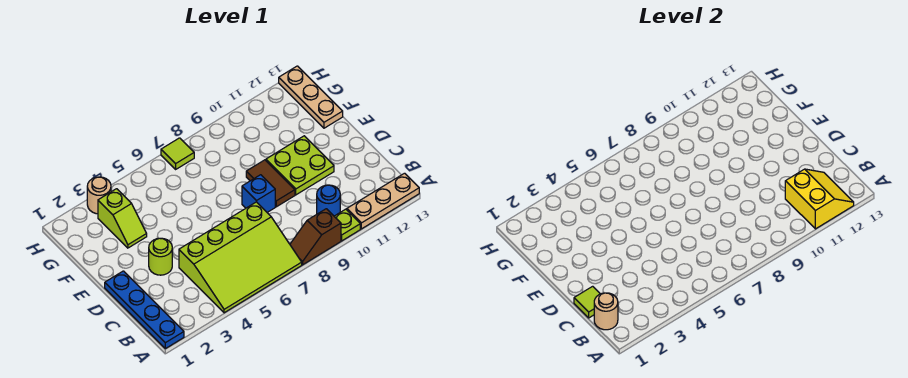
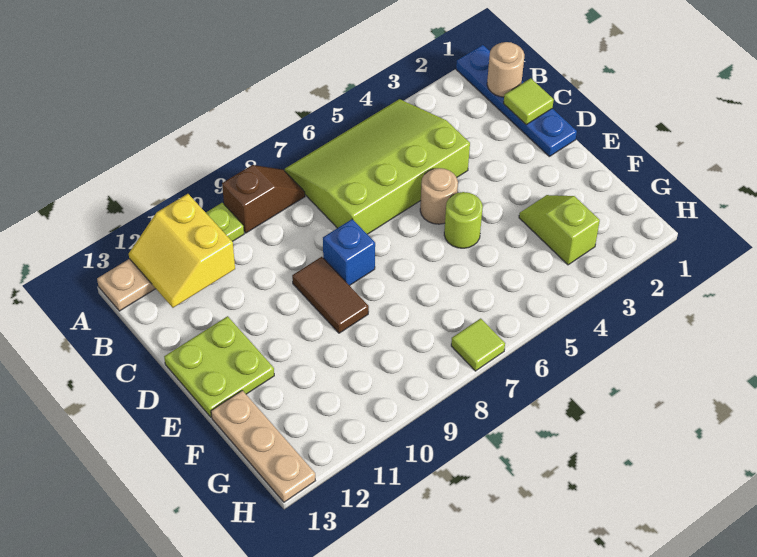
blue 1x1 round brick [317,185,340,216] -> none
lime 1x1 round brick [149,238,172,275] -> lime 1x1 round brick moved to [444,192,483,248]
lime 2x2 plate [266,136,334,195] -> lime 2x2 plate moved to [164,316,274,417]
tan 1x1 round brick [87,177,111,214] -> tan 1x1 round brick moved to [420,168,458,224]

